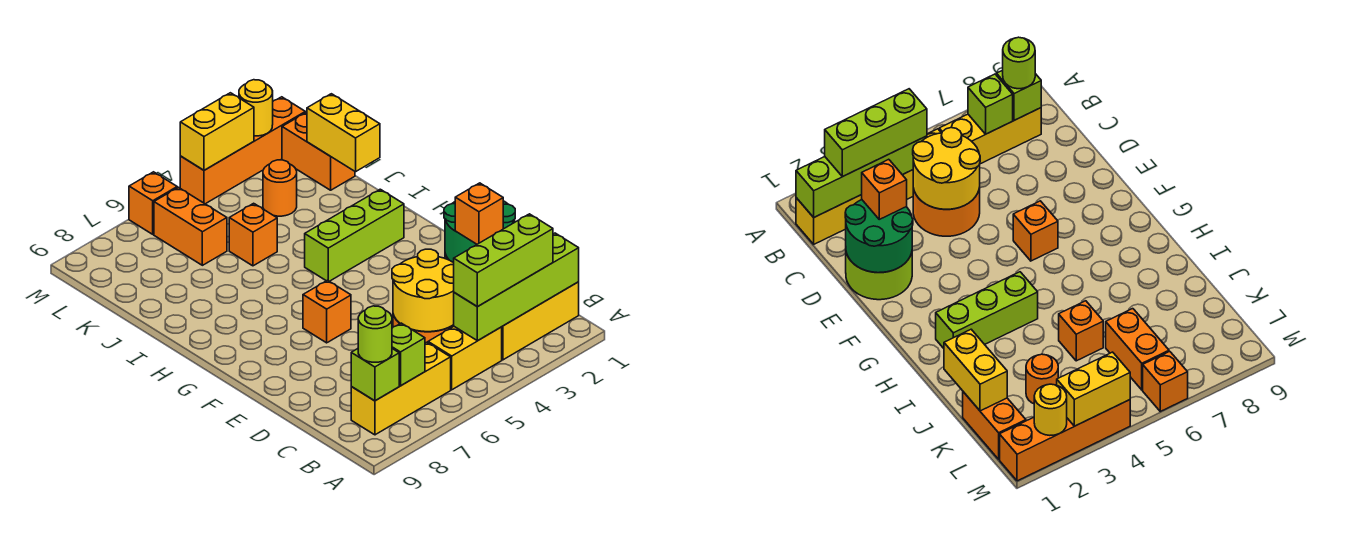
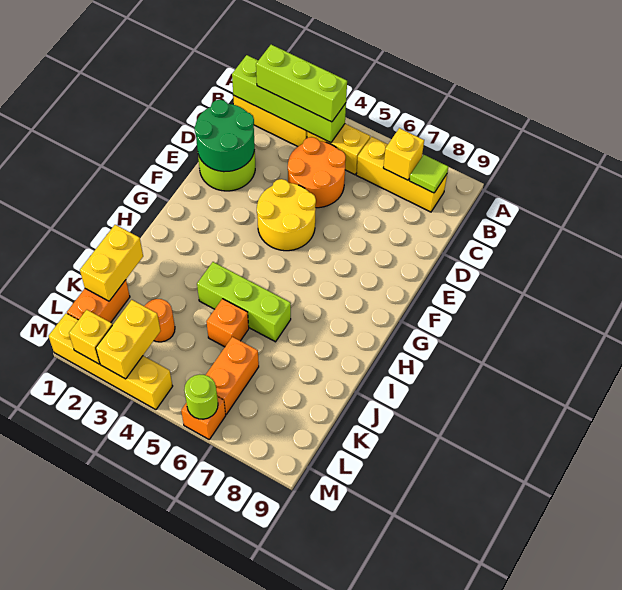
lime 1x1 brick [392,323,425,386] -> yellow 1x1 brick [383,128,424,180]
lime 1x1 brick [351,349,399,401] -> lime 1x1 tile [409,155,448,193]
lime 1x1 round brick [358,306,392,362] -> lime 1x1 round brick moved to [184,374,218,419]
yellow 2x2 round brick [392,249,454,332] -> yellow 2x2 round brick moved to [257,179,316,251]
orange 1x1 brick [455,183,503,244] -> none
orange 1x1 brick [303,280,351,343] -> none
lime 1x3 brick [305,189,404,281] -> lime 1x3 brick moved to [197,262,291,342]
orange 1x4 brick [180,97,305,204] -> yellow 1x4 brick [49,313,173,410]
yellow 1x1 round brick [239,80,273,136] -> yellow 1x1 brick [69,310,112,364]
yellow 1x2 brick [180,93,254,170] -> yellow 1x2 brick turned to [96,300,160,379]

